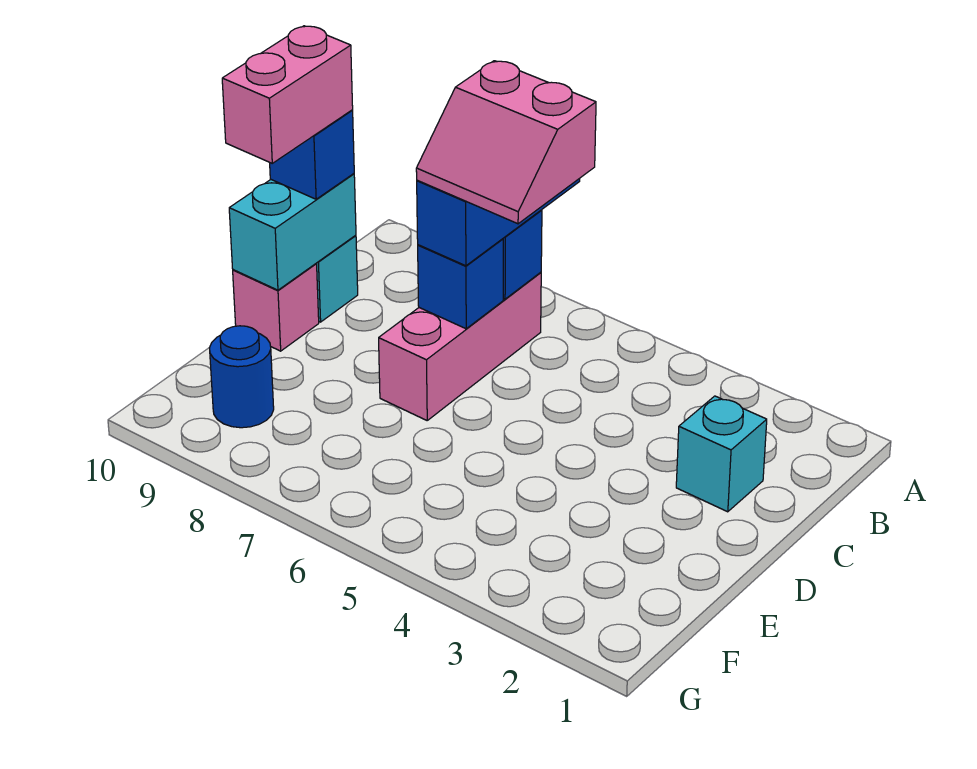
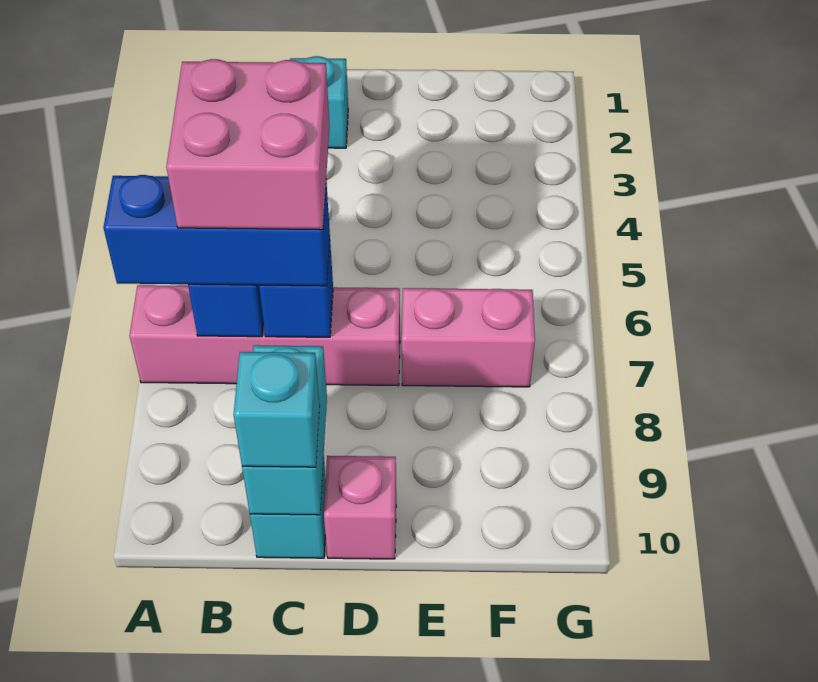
pink 2x2 slope [416,61,596,224] -> pink 2x2 brick [166,59,330,230]
pink 1x3 brick [379,272,541,420] -> pink 1x4 brick [130,285,400,386]
cyan 1x2 brick [229,174,356,290] -> cyan 1x2 brick turned to [242,345,327,515]
blue 1x1 brick [270,110,354,199] -> cyan 1x1 brick [234,352,320,467]
pink 1x2 brick [222,26,353,163] -> pink 1x2 brick moved to [402,288,535,387]
blue 1x1 round brick [209,326,274,428] -> none

